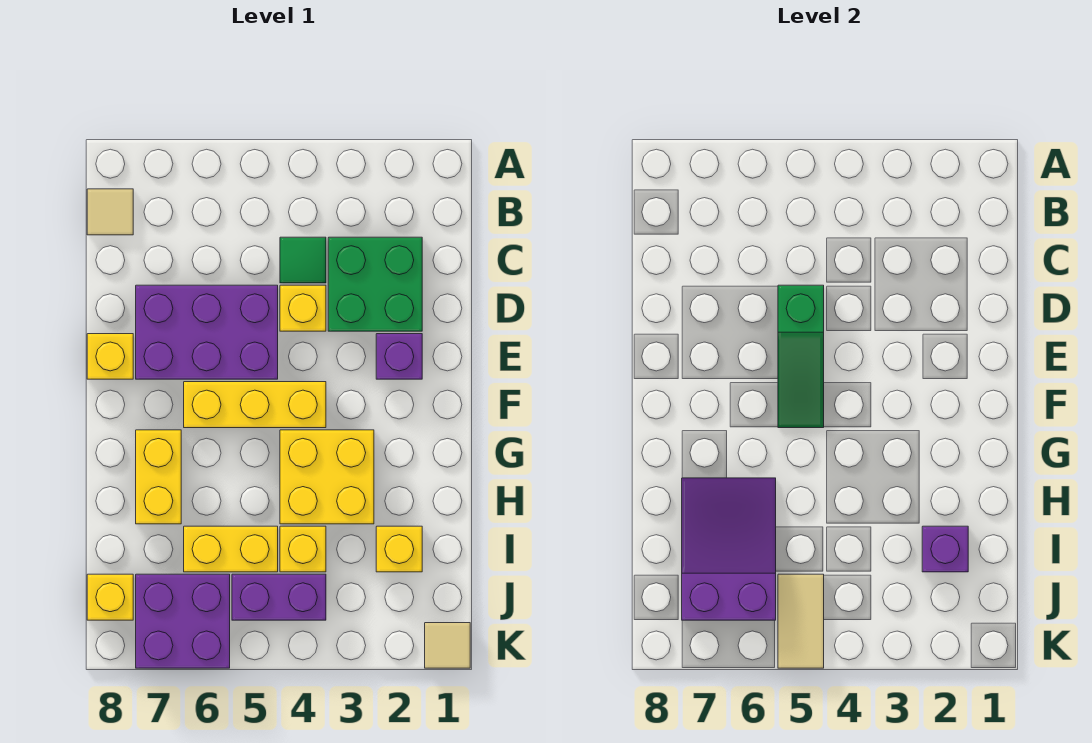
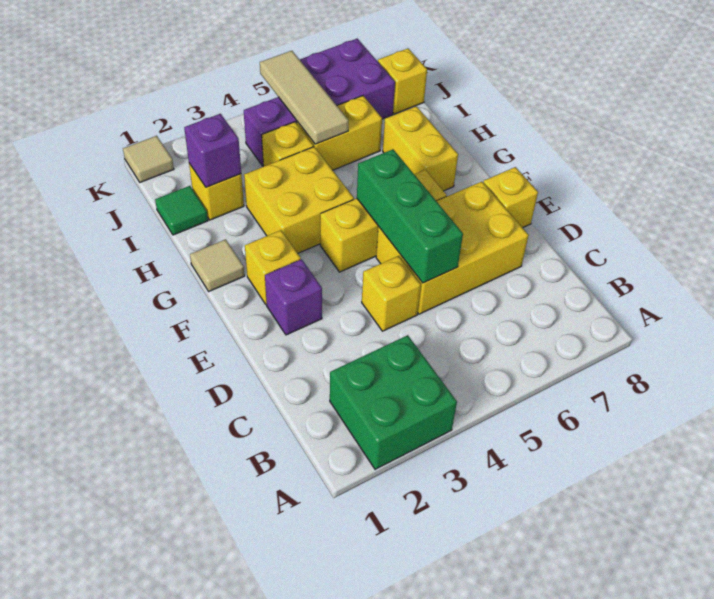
tan 1x1 tile [87,189,133,235] -> tan 1x1 tile moved to [190,239,245,291]
green 2x2 brick [328,237,422,331] -> green 2x2 brick moved to [330,335,457,469]
green 1x1 tile [280,237,326,283] -> green 1x1 tile moved to [155,186,208,235]
purple 2x3 brick [136,285,278,379] -> yellow 2x3 brick [376,182,529,314]
green 1x3 slope [778,285,824,428] -> green 1x3 brick [357,149,463,283]
none -> yellow 1x1 brick [245,230,301,304]
purple 2x3 slope [682,478,776,620] -> none
tan 1x2 tile [778,574,824,668] -> tan 1x3 tile [260,51,349,144]

